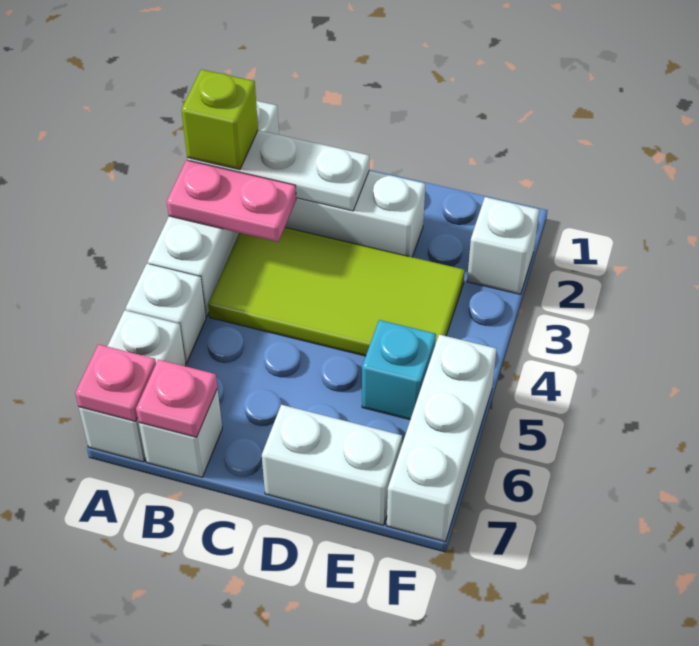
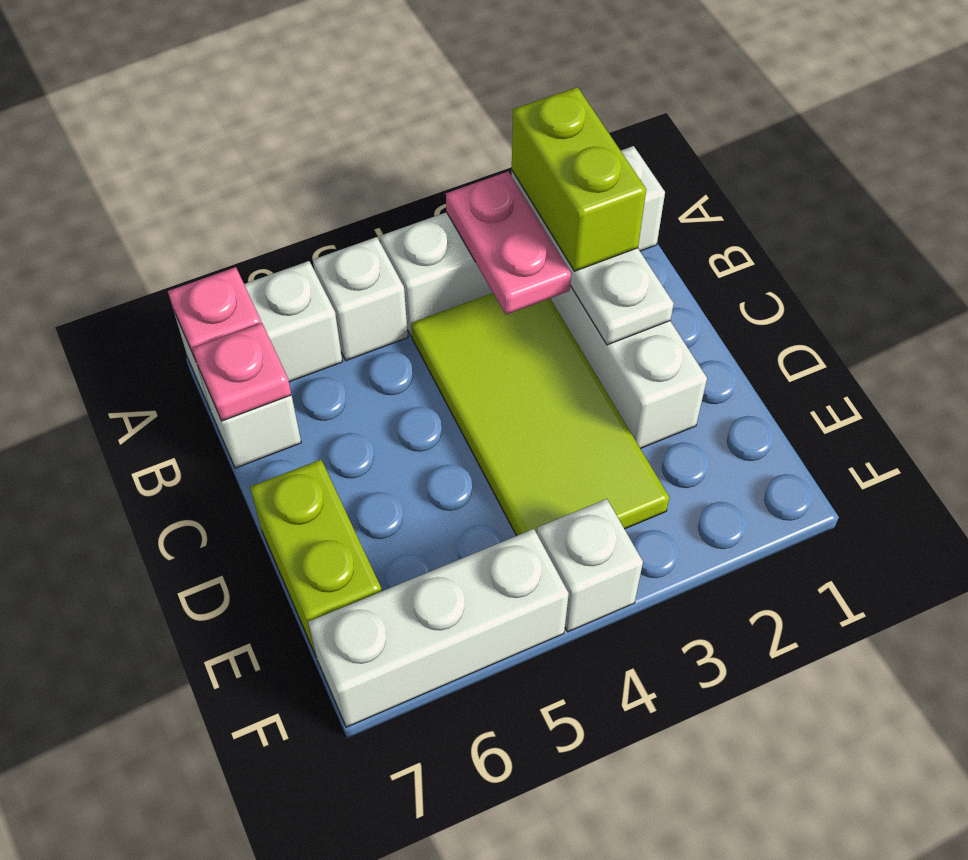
lime 1x1 brick [181,69,258,170] -> lime 1x2 brick [512,87,646,271]
white 1x2 brick [262,405,402,525] -> lime 1x2 brick [250,460,382,657]
cyan 1x1 brick [362,320,436,420] -> none
white 1x1 brick [467,197,539,294] -> white 1x1 brick moved to [537,499,643,632]

